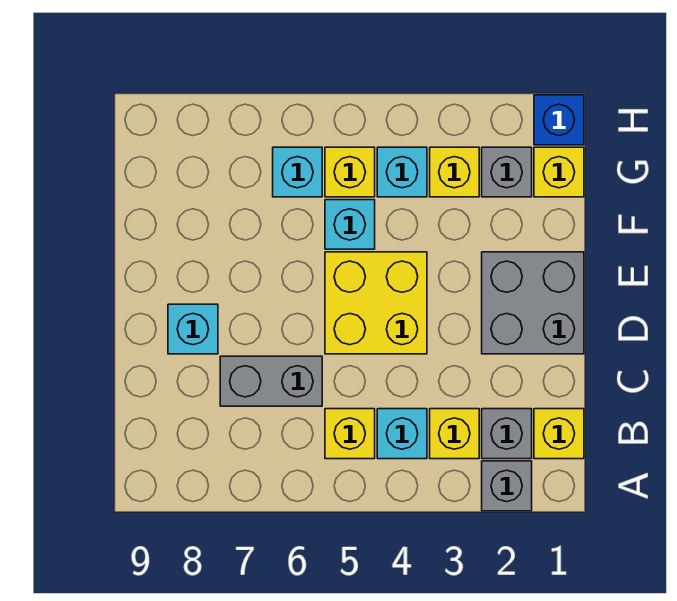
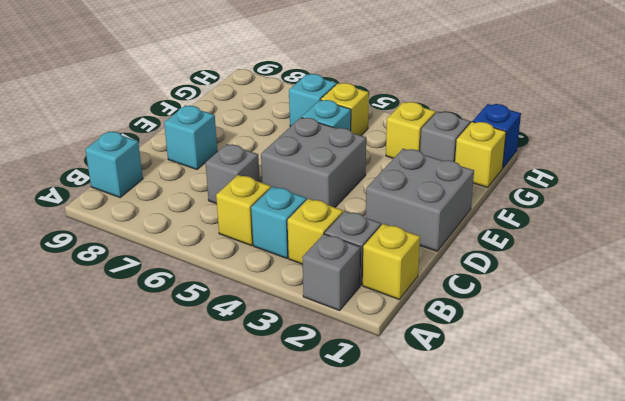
grey 1x2 brick [220,356,322,406] -> grey 1x1 brick [205,144,260,204]
yellow 2x2 brick [325,252,427,354] -> grey 2x2 brick [261,117,366,207]
cyan 1x1 brick [377,147,427,197] -> cyan 1x1 brick moved to [85,131,143,197]

